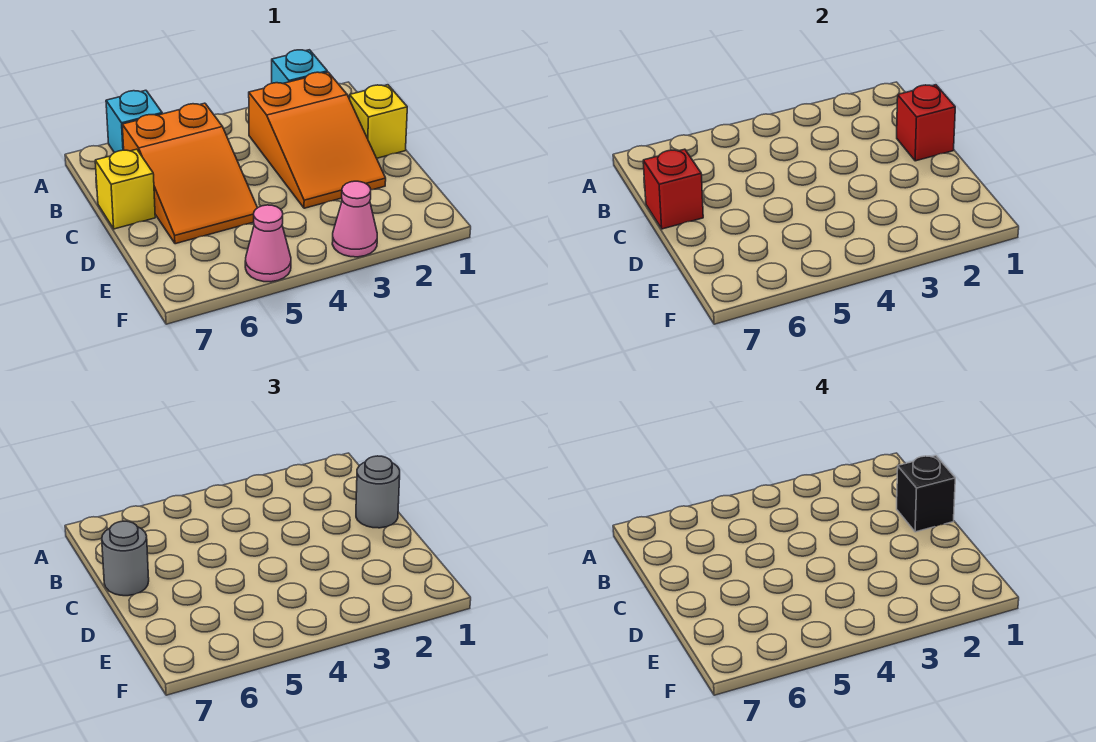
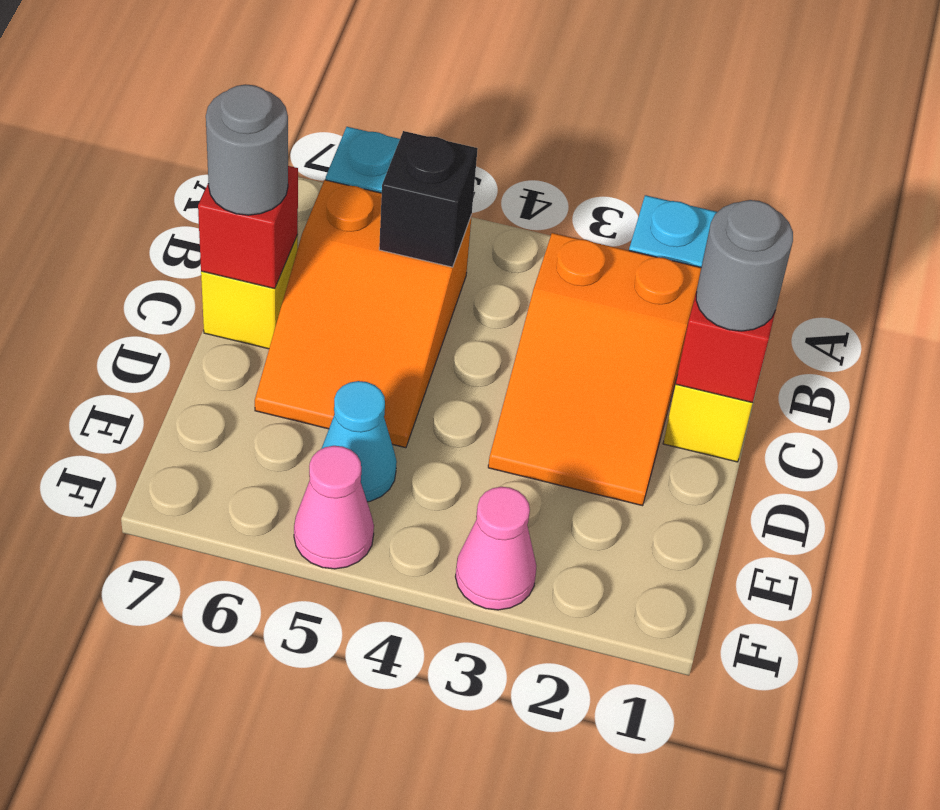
black 1x1 brick [897,456,955,532] -> black 1x1 brick moved to [379,131,478,267]
none -> cyan 1x1 cone [321,381,397,502]

